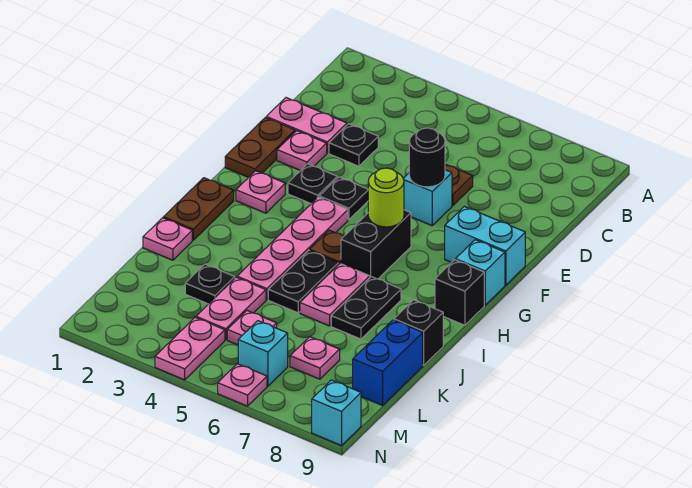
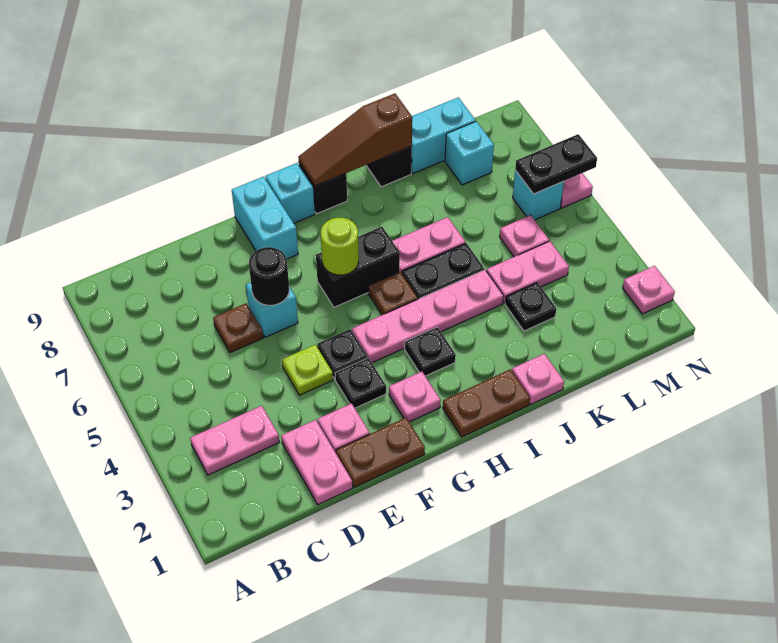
black 1x1 plate [329,124,378,166] -> black 1x1 plate moved to [405,327,456,376]
none -> lime 1x1 plate [282,345,333,395]
none -> brown 1x3 slope [298,93,412,186]
black 1x2 plate [331,277,401,339] -> black 1x2 plate moved to [515,134,597,194]
blue 1x2 brick [353,320,423,405] -> cyan 1x2 brick [411,97,476,173]
pink 1x1 plate [290,337,340,379] -> pink 1x1 plate moved to [623,266,675,314]
pink 1x2 plate [155,317,225,380] -> pink 1x2 plate moved to [190,406,279,475]
cyan 1x1 brick [312,380,361,446] -> cyan 1x1 brick moved to [445,121,494,185]

